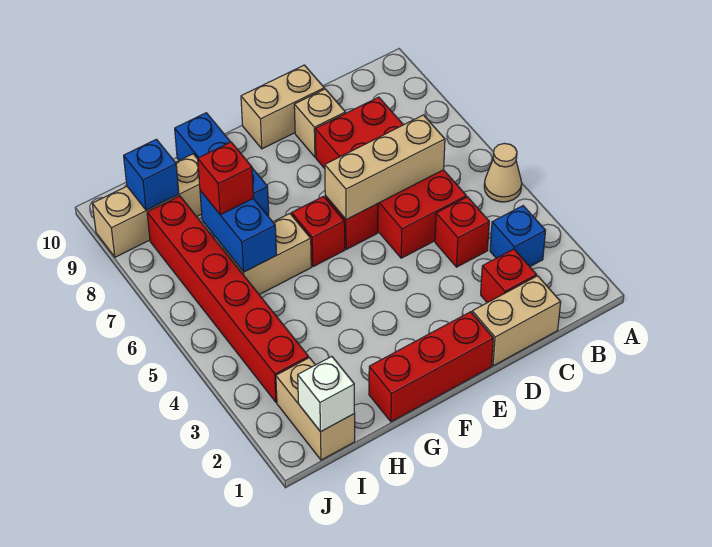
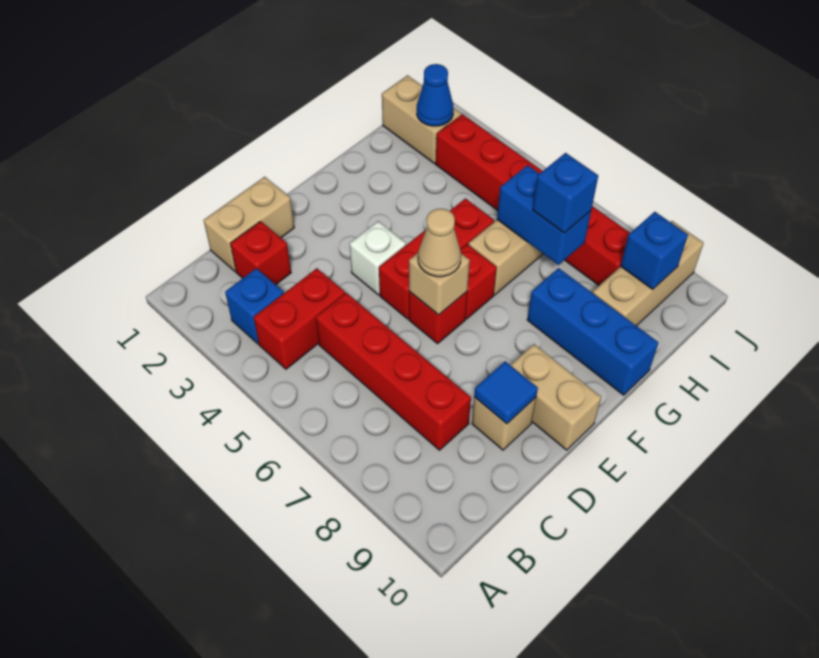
tan 1x1 cone [484,143,522,202] -> tan 1x1 cone moved to [418,209,461,277]
red 1x1 brick [435,197,489,267] -> red 1x2 brick [254,268,345,369]
red 2x4 brick [315,97,466,258] -> red 1x4 brick [316,293,471,450]
tan 1x3 brick [325,115,445,220] -> tan 1x1 brick [409,253,470,315]
none -> blue 1x1 tile [474,361,538,424]
tan 1x2 brick [241,65,324,149] -> tan 1x2 brick turned to [511,344,601,450]
red 1x3 brick [369,312,493,422] -> red 1x3 brick moved to [379,199,494,319]
red 1x1 brick [198,142,253,215] -> blue 1x1 brick [533,153,598,233]
white 1x1 brick [298,357,355,432] -> white 1x1 brick moved to [349,221,406,295]
none -> blue 1x1 cone [417,64,453,126]

